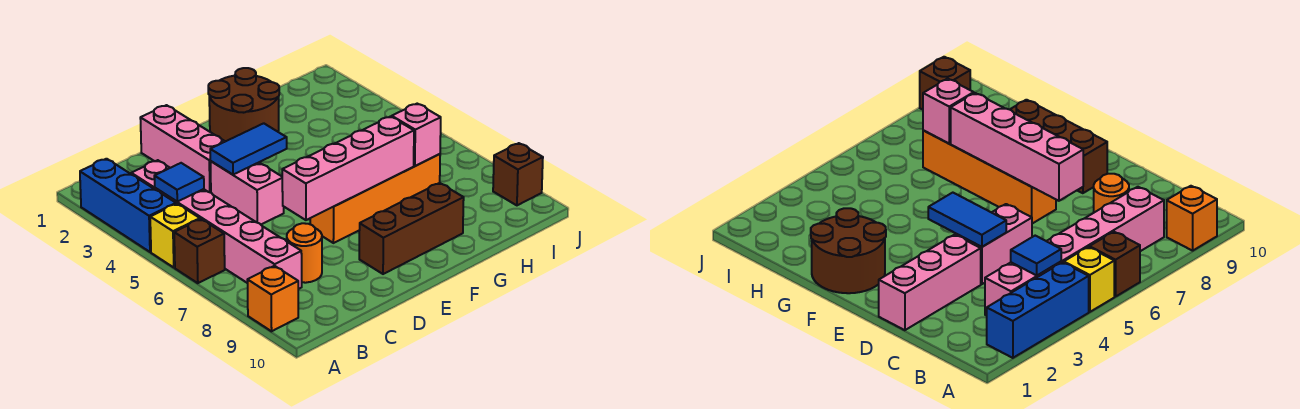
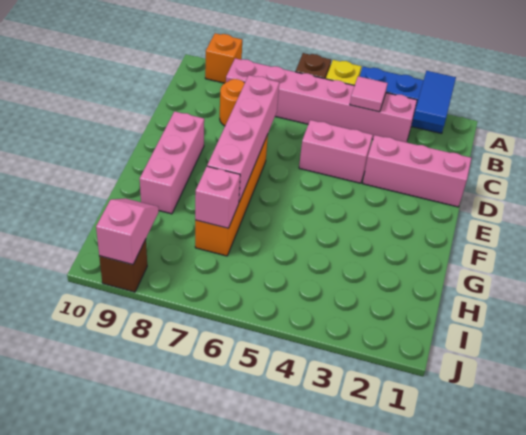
blue 1x1 tile [154,163,204,202] -> pink 1x1 tile [350,76,388,112]
blue 1x2 tile [210,123,287,175] -> blue 1x2 tile moved to [414,71,456,127]
brown 1x3 brick [359,183,464,274] -> pink 1x3 brick [140,111,204,214]
brown 2x2 round brick [208,68,279,142] -> none
none -> pink 1x2 slope [96,198,159,265]

